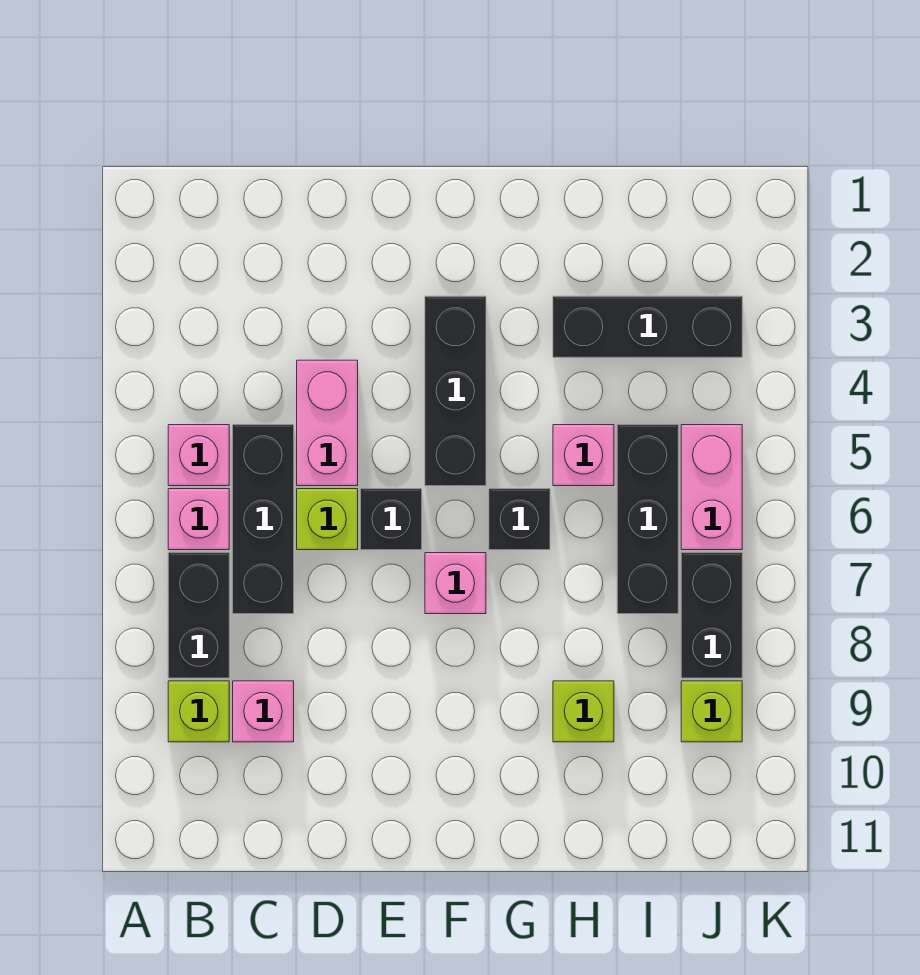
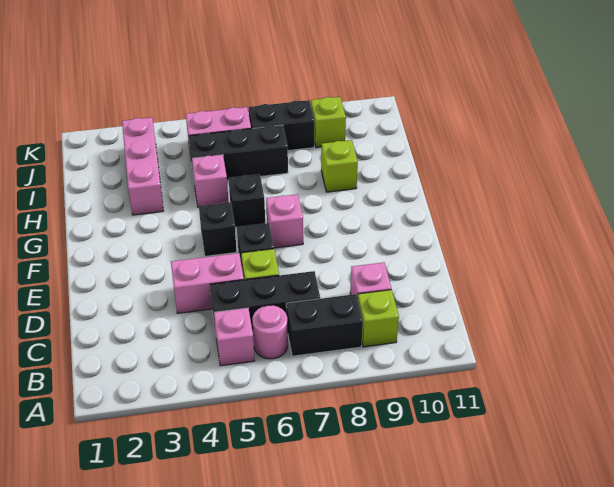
pink 1x1 brick [168,489,229,550] -> pink 1x1 round brick [253,305,288,359]
black 1x3 brick [425,296,486,486] -> black 1x1 brick [199,202,237,256]
black 1x3 brick [553,296,742,357] -> pink 1x3 brick [122,118,164,215]

